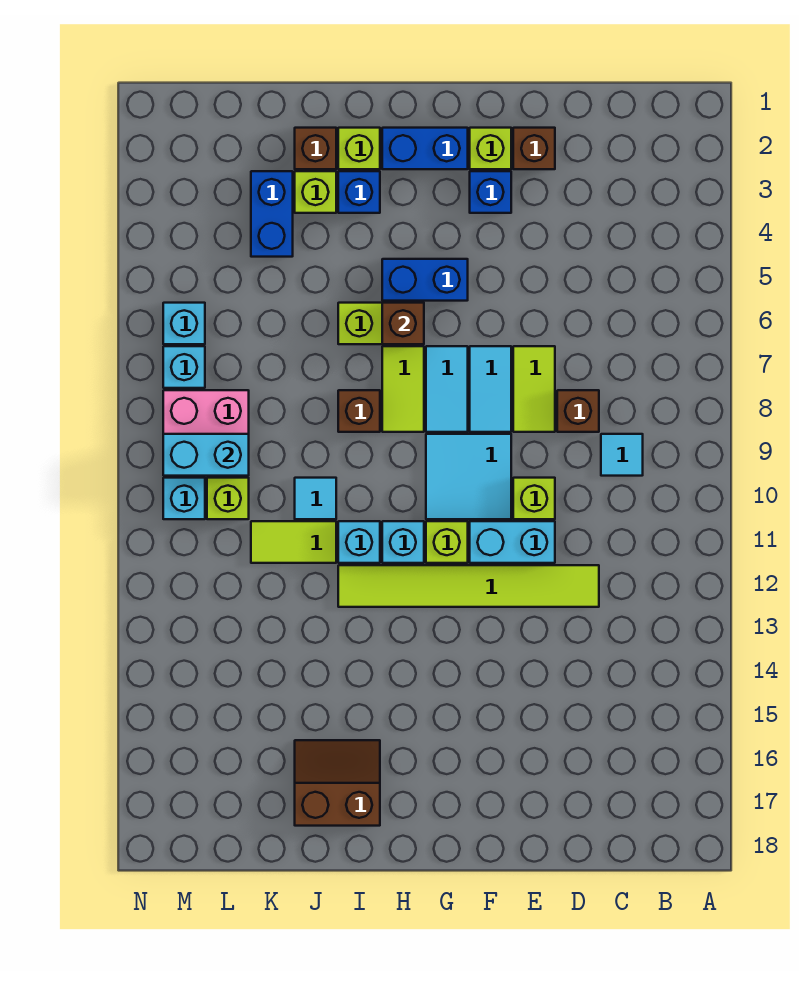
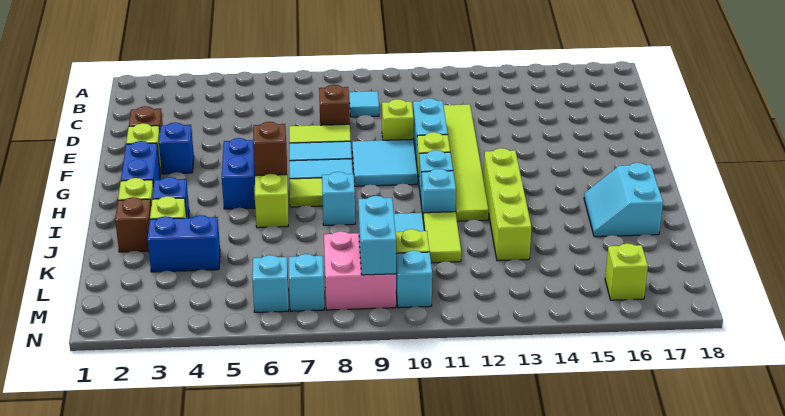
none -> lime 1x4 brick [483,148,531,261]
brown 1x1 brick [338,390,380,432] -> cyan 1x1 brick [322,172,355,225]
brown 2x2 slope [295,740,380,826] -> cyan 2x2 slope [584,163,663,237]
none -> lime 1x1 brick [605,244,648,300]

